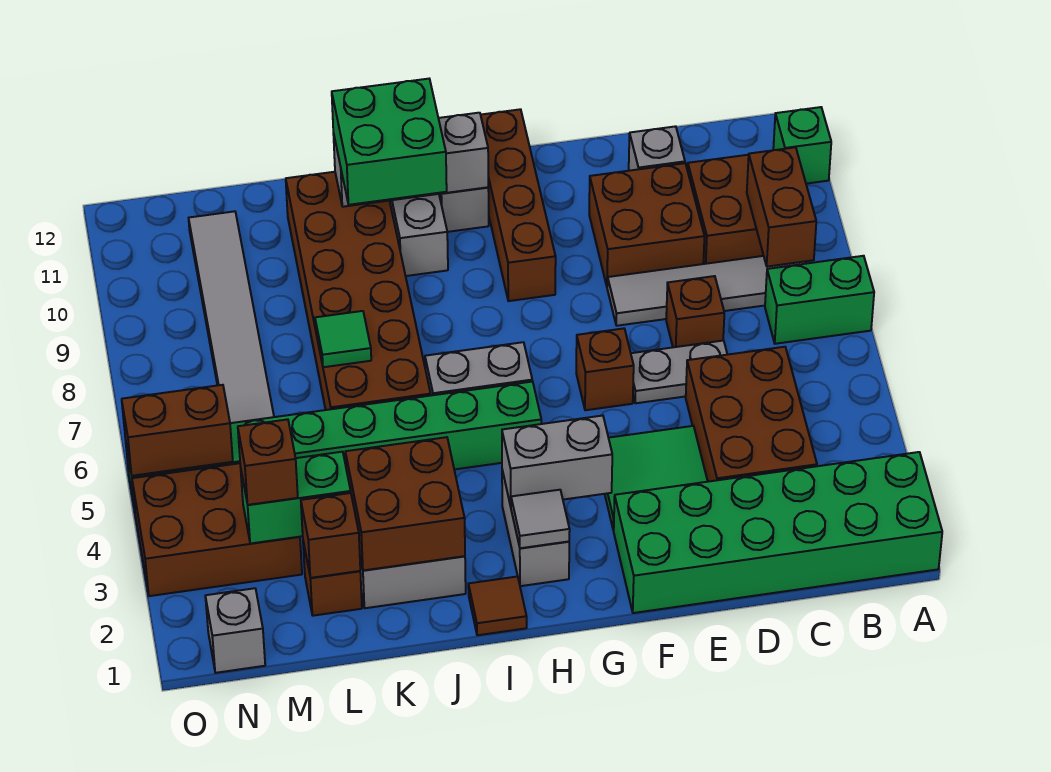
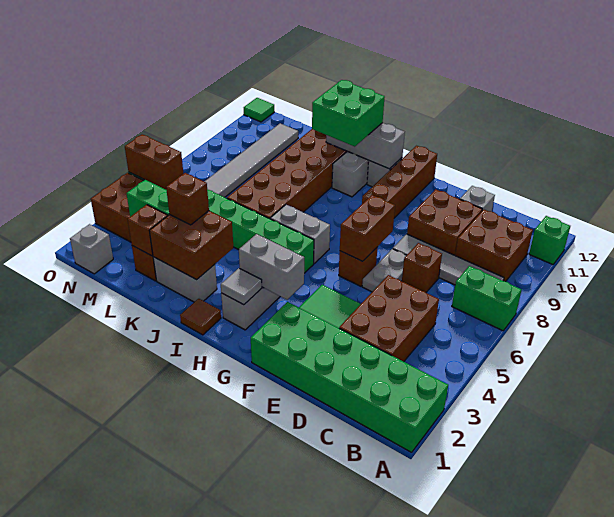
brown 1x2 brick [747,147,816,267] -> brown 1x2 brick moved to [340,195,395,261]
grey 1x2 plate [631,340,727,403] -> grey 1x2 plate turned to [362,249,406,292]
green 1x1 tile [315,311,371,367] -> green 1x1 tile moved to [244,98,274,122]
brown 1x1 brick [238,419,298,505] -> brown 1x1 brick moved to [166,173,209,225]

